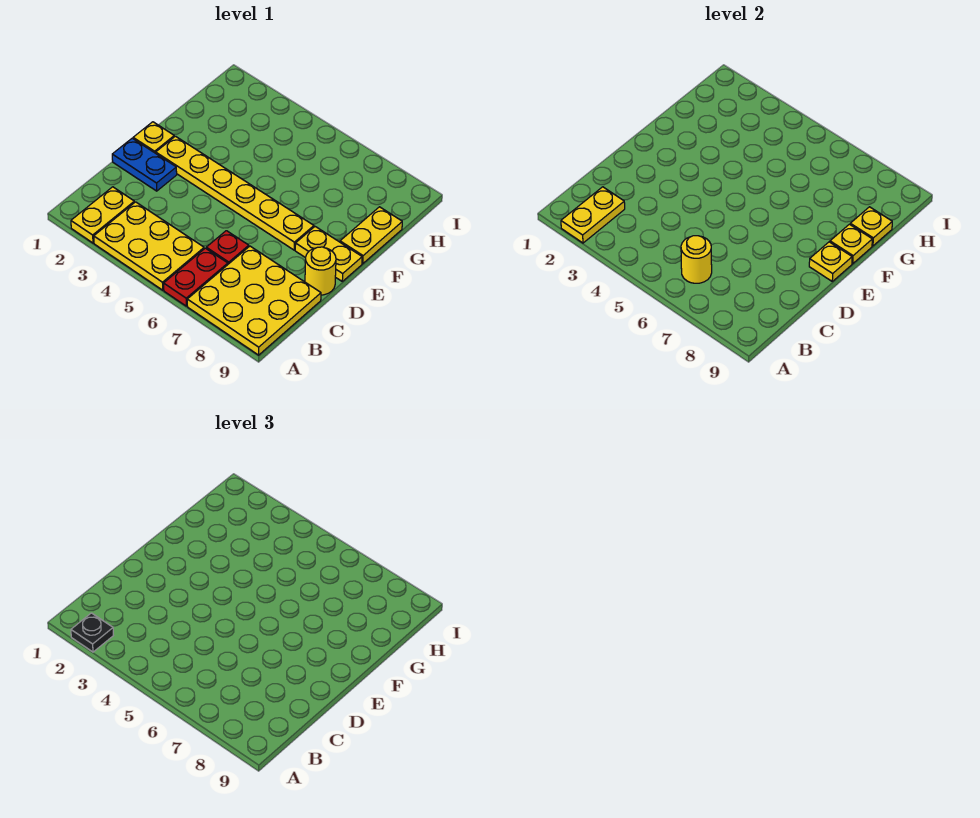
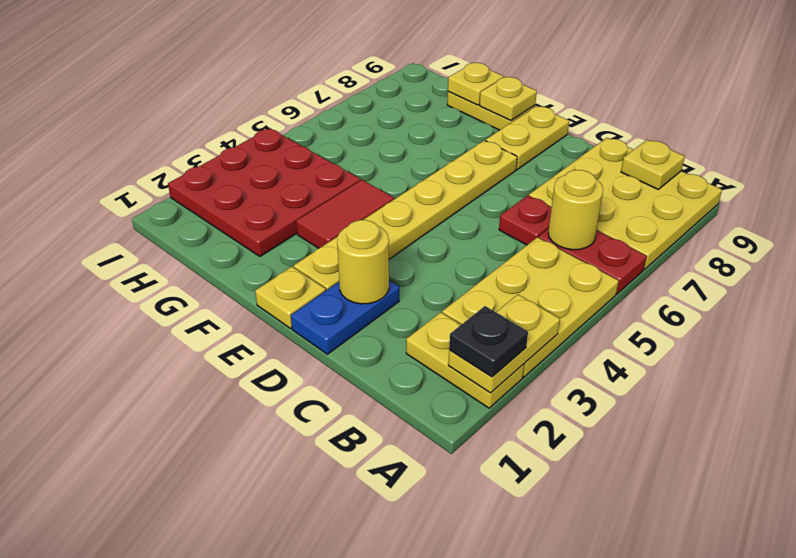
yellow 1x2 plate [561,187,625,243] -> yellow 1x2 plate turned to [448,295,560,393]
yellow 1x1 round brick [305,247,336,295] -> yellow 1x1 round brick moved to [337,220,389,304]
yellow 1x1 plate [809,242,852,281] -> yellow 1x1 plate moved to [621,140,685,189]
none -> red 1x2 tile [296,180,394,248]
none -> red 3x3 plate [168,128,360,256]

